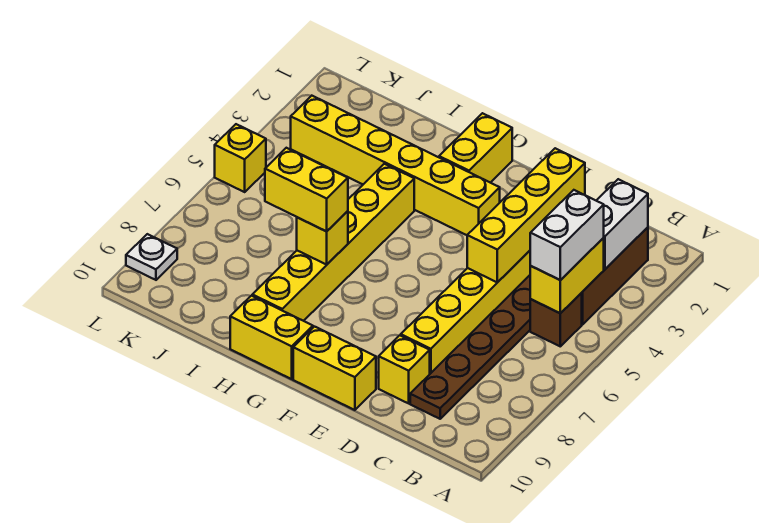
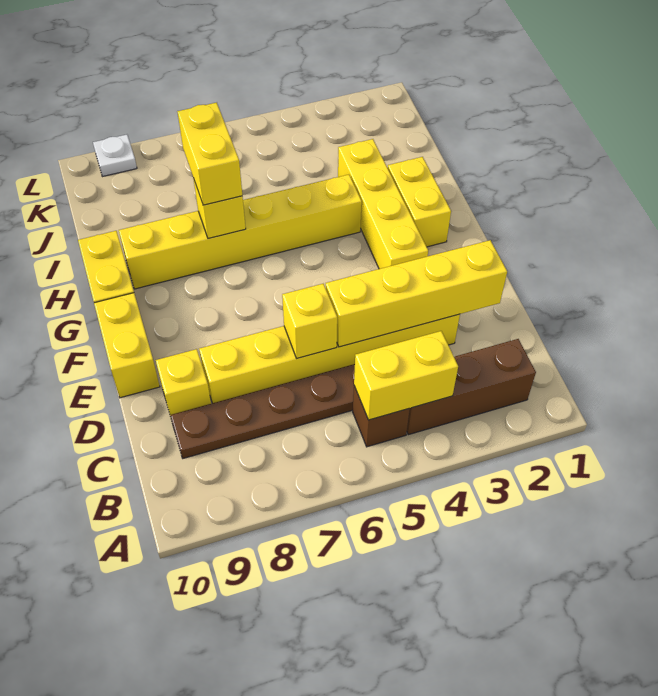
white 1x2 brick [596,179,648,269] -> none
white 1x2 brick [530,190,604,280] -> none
yellow 1x6 brick [291,96,500,235] -> yellow 1x4 brick [338,139,428,269]
yellow 1x2 brick [439,113,512,183] -> yellow 1x2 brick turned to [388,157,451,247]
yellow 1x1 brick [215,124,266,192] -> yellow 1x1 brick moved to [282,284,337,358]

